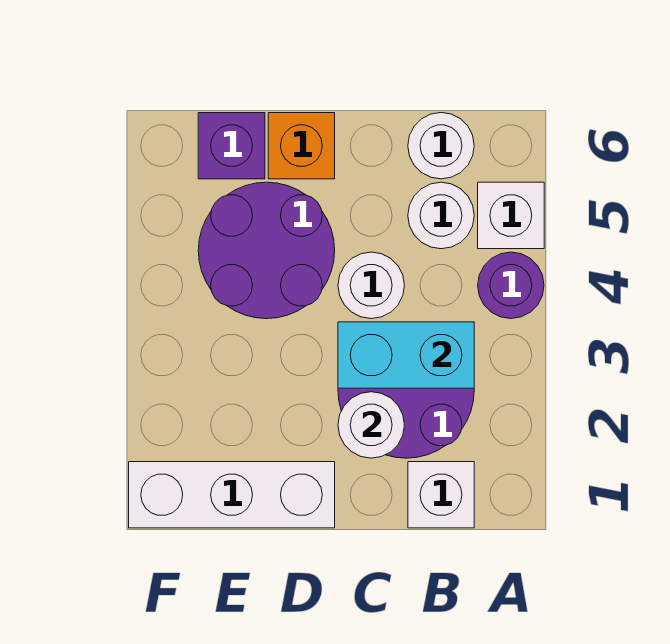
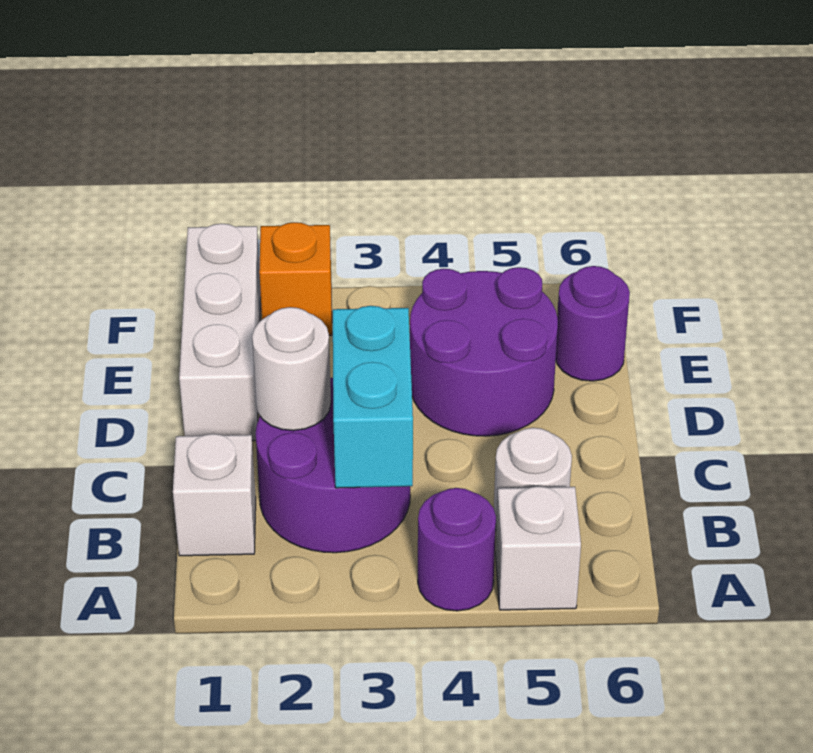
white 1x1 round brick [408,113,474,179] -> none
white 1x1 round brick [338,252,404,319] -> none
orange 1x1 brick [268,113,335,179] -> orange 1x1 brick moved to [259,222,332,335]
purple 1x1 brick [198,113,265,179] -> purple 1x1 round brick [556,266,630,381]

